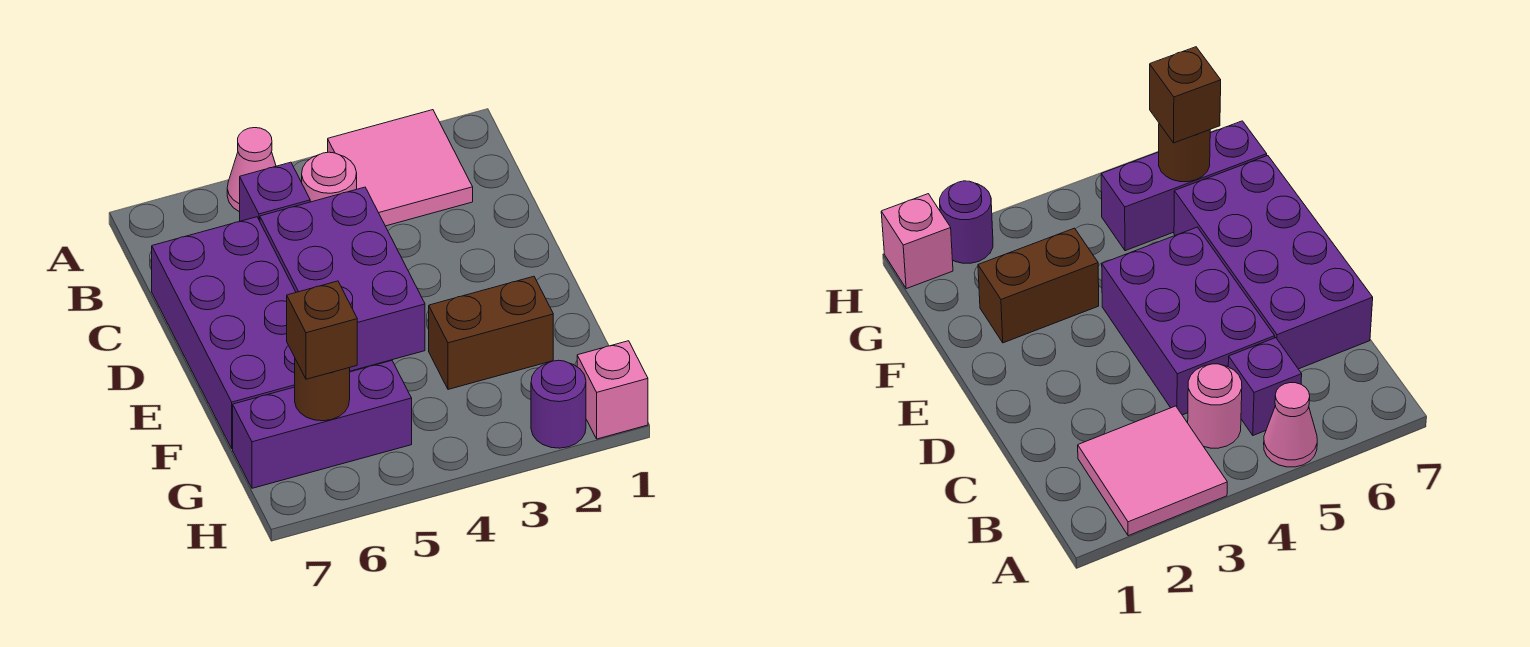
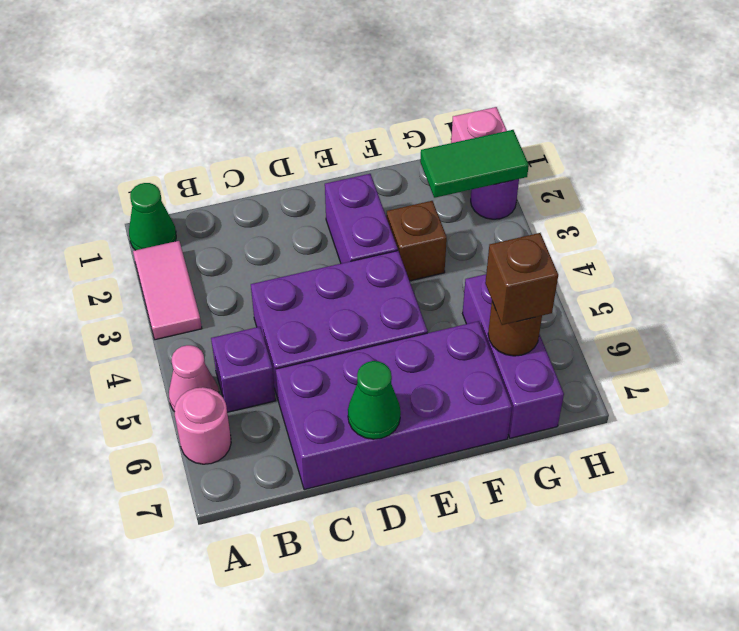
none -> green 1x1 cone [129,183,176,250]
pink 2x2 tile [328,110,473,226] -> pink 1x2 tile [133,241,202,340]
pink 1x1 round brick [302,152,357,202] -> pink 1x1 round brick moved to [174,387,231,464]
none -> green 1x1 cone [348,361,401,439]
none -> purple 1x2 brick [325,174,398,263]
brown 1x2 brick [429,276,553,389] -> brown 1x1 brick [386,201,447,281]
none -> green 1x2 tile [420,130,529,198]

